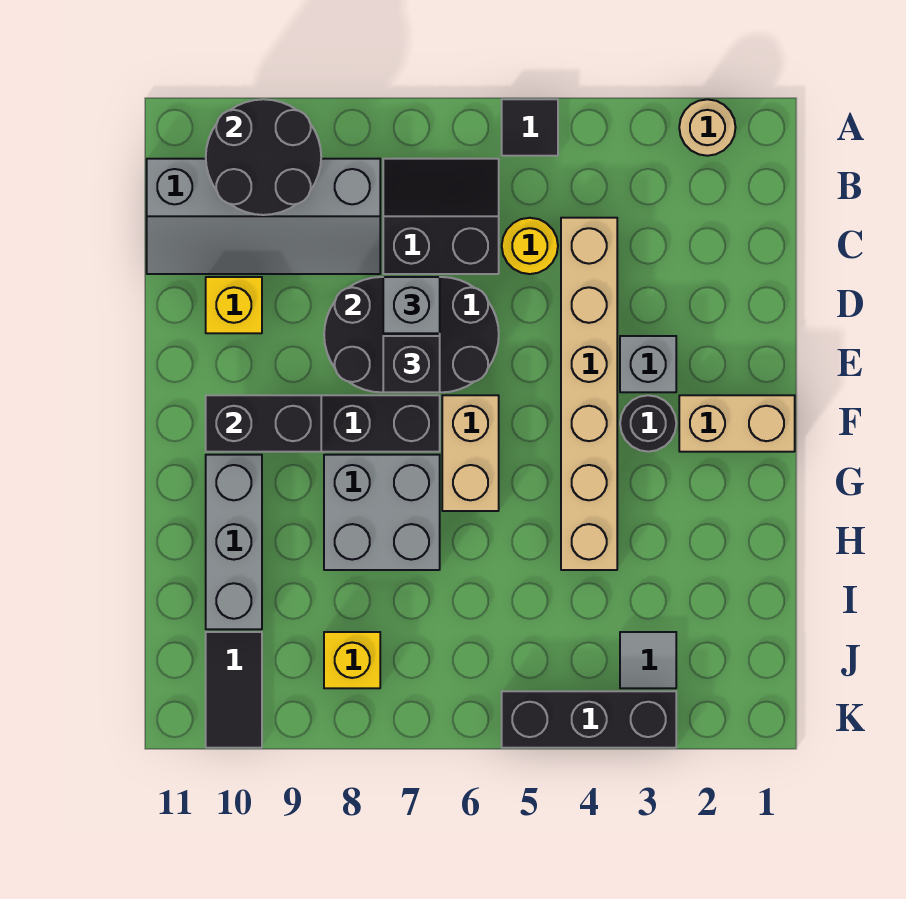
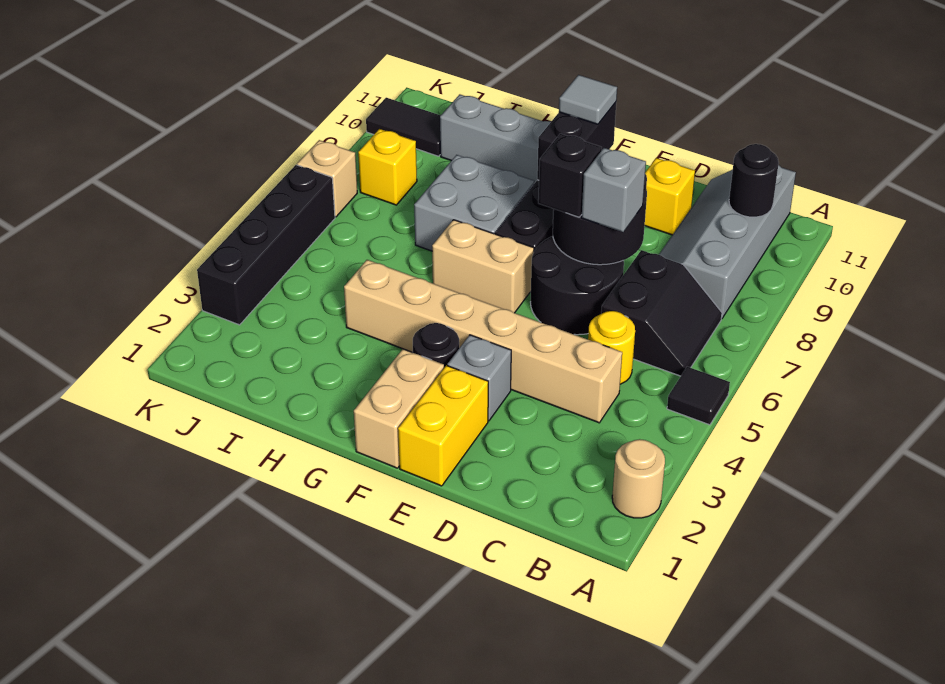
black 2x2 round brick [206,99,321,215] -> black 1x1 round brick [729,144,779,217]
none -> yellow 1x2 brick [398,365,488,486]
grey 1x1 tile [620,632,676,688] -> grey 1x1 tile moved to [559,75,617,124]
black 1x3 brick [502,691,676,748] -> black 1x4 brick [197,165,335,325]
none -> tan 1x1 brick [297,140,357,217]

